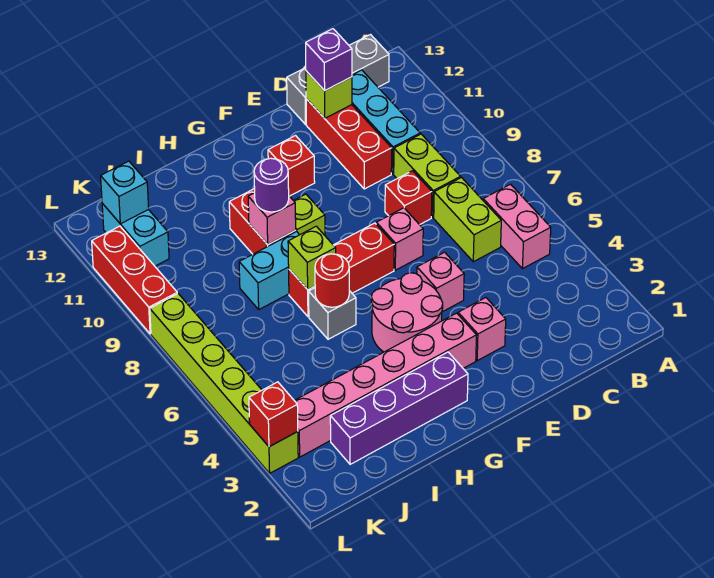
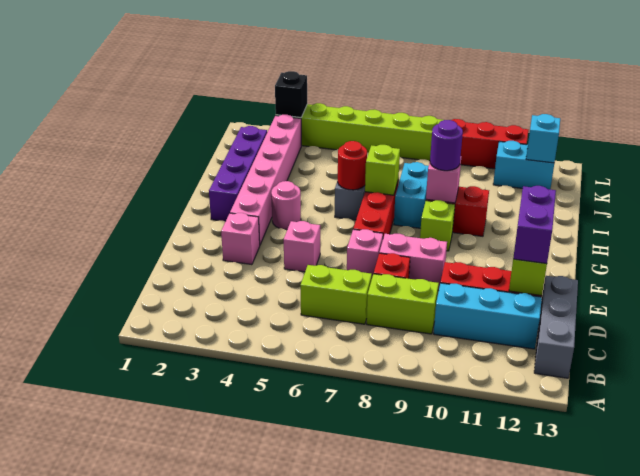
pink 1x2 brick [483,184,551,269] -> pink 1x2 brick moved to [379,234,447,291]
purple 1x1 brick [306,29,352,91] -> purple 1x2 brick [513,186,556,264]
pink 2x2 round brick [371,273,443,352] -> pink 1x1 round brick [271,181,301,229]
red 1x1 brick [268,136,315,196] -> none
red 1x1 brick [249,382,298,447] -> black 1x1 brick [275,71,307,117]

